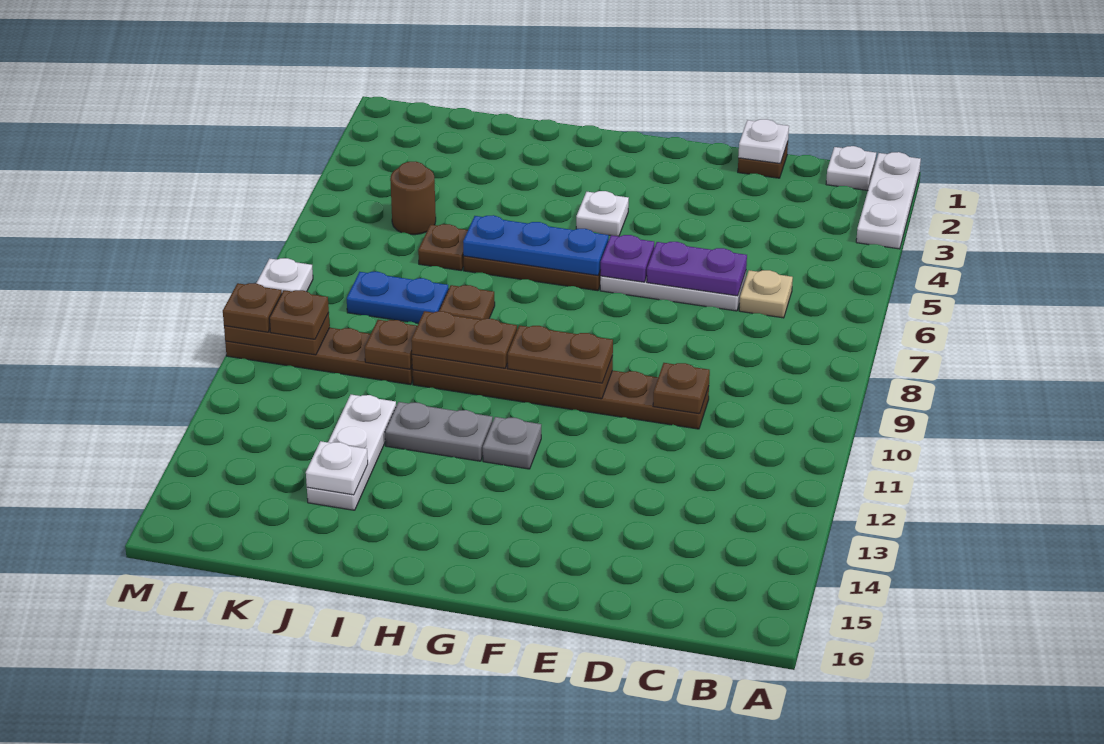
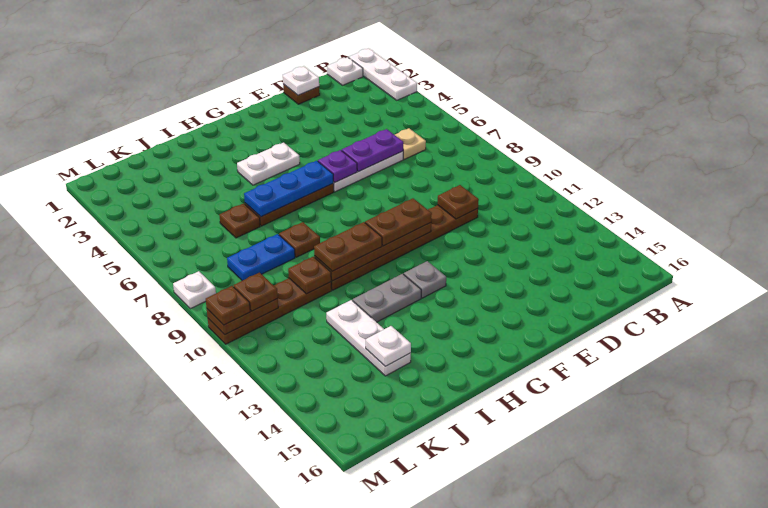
white 1x1 plate [576,191,629,236] -> white 1x2 plate [237,143,300,185]
brown 1x1 round brick [390,162,436,235] -> none

